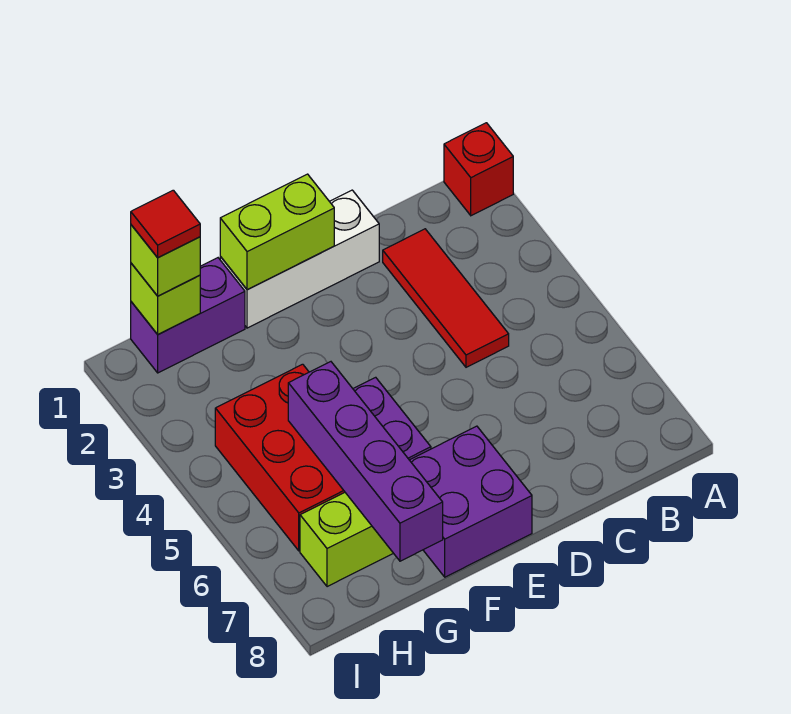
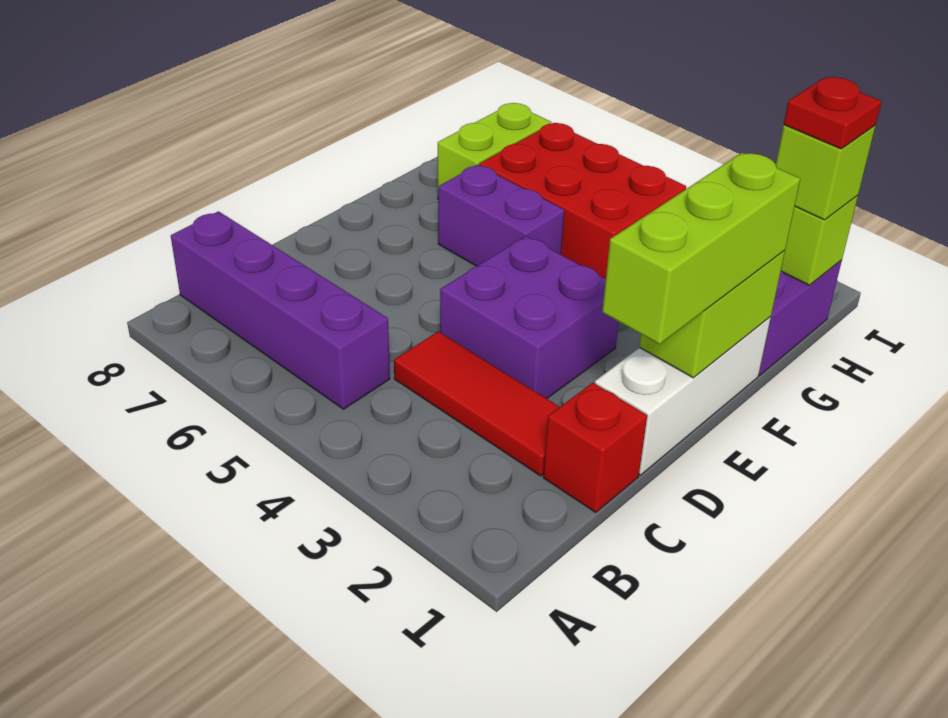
red 1x1 brick [444,123,513,216] -> red 1x1 brick moved to [543,383,647,513]
none -> lime 1x3 brick [602,153,800,344]
purple 2x2 brick [410,426,532,577] -> purple 2x2 brick moved to [440,236,619,399]
purple 1x4 brick [288,362,443,561] -> purple 1x4 brick moved to [171,211,390,409]
red 1x1 tile [131,190,200,258] -> red 1x1 plate [784,77,882,149]

